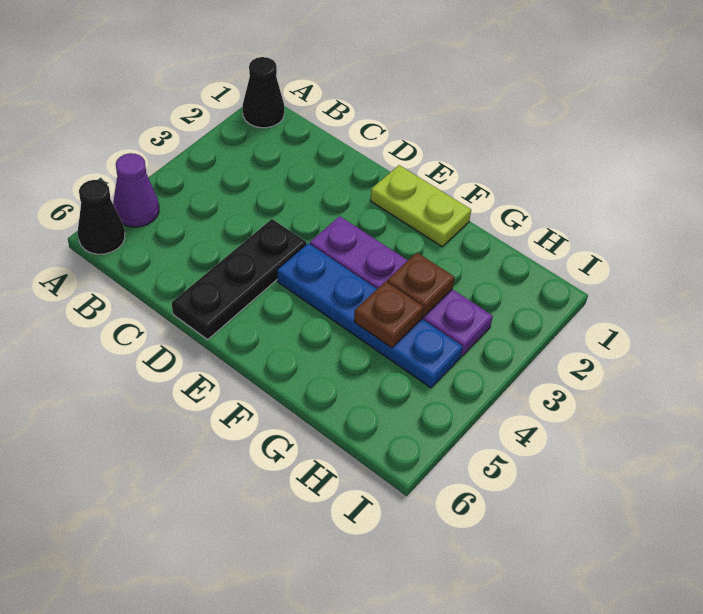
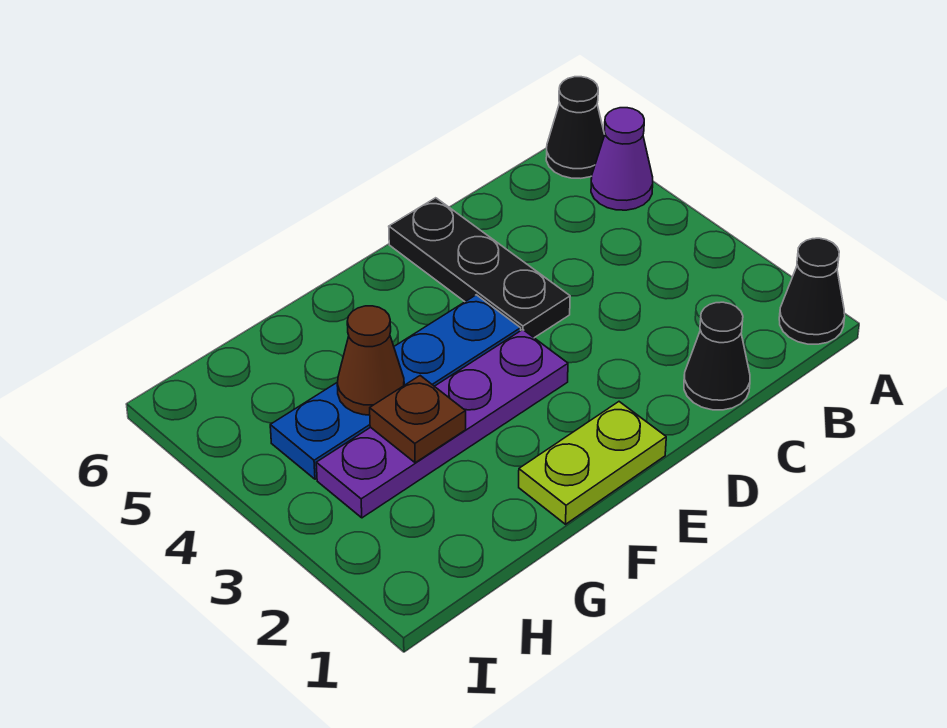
none -> black 1x1 cone [684,302,750,410]
brown 1x1 plate [354,281,424,348] -> brown 1x1 cone [337,306,404,415]

